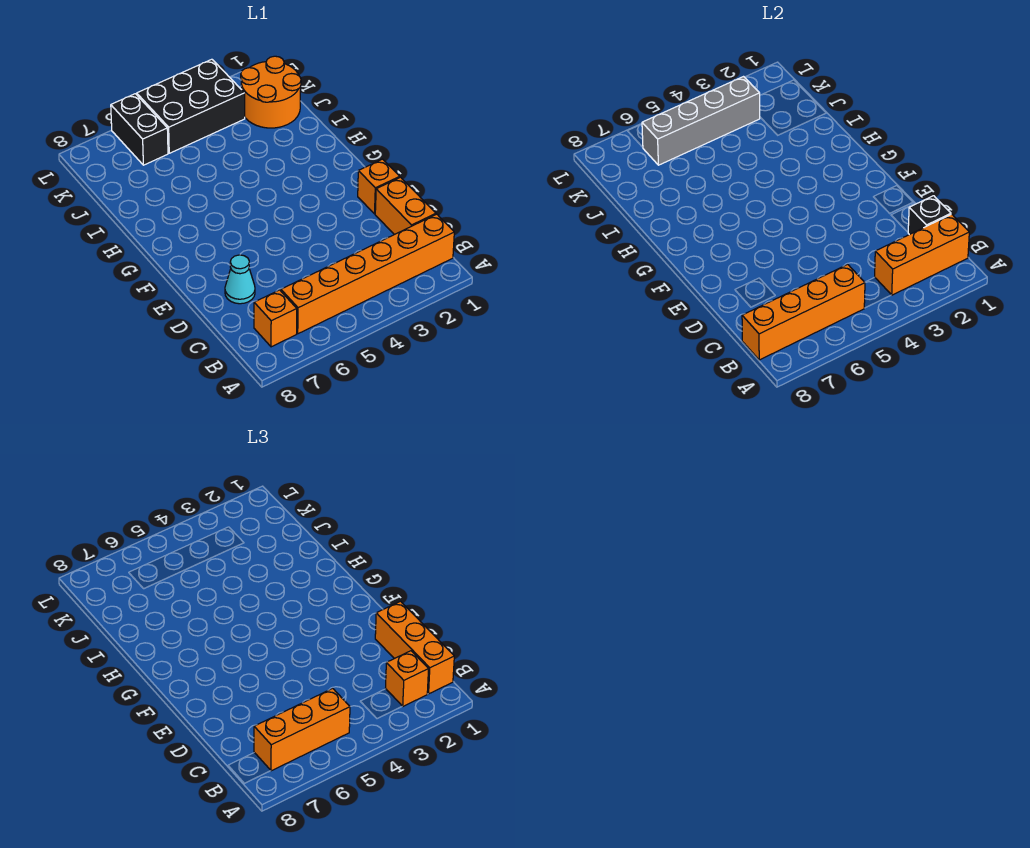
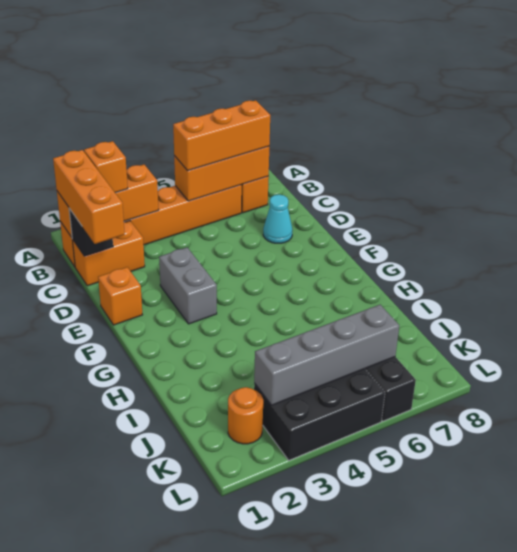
orange 1x4 brick [742,264,865,360] -> orange 1x3 brick [174,146,269,201]
orange 1x2 brick [375,177,436,235] -> orange 1x2 brick turned to [72,221,145,286]
none -> grey 1x2 brick [159,248,217,324]
orange 2x2 round brick [241,56,301,128] -> orange 1x1 round brick [228,387,263,444]

